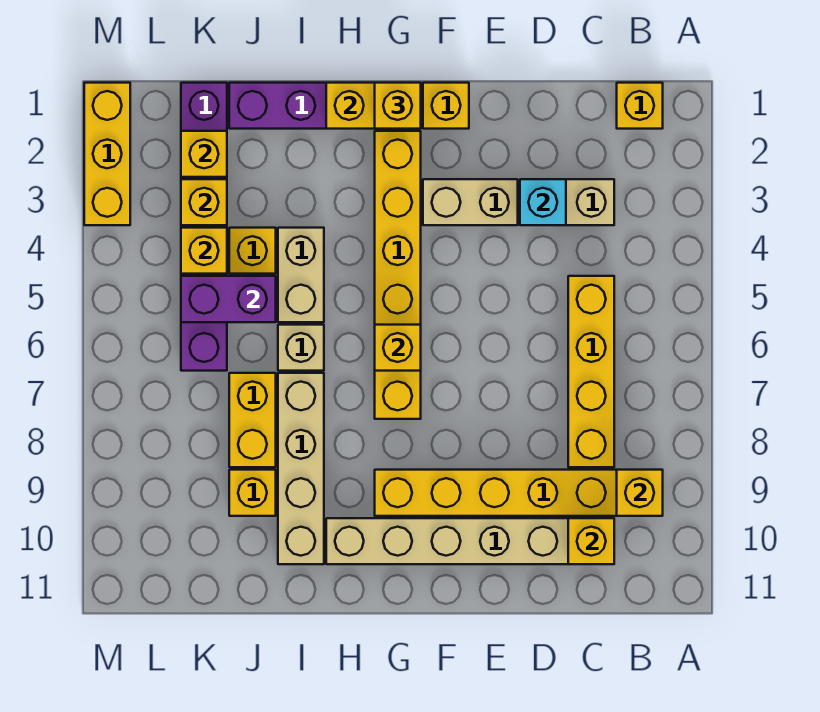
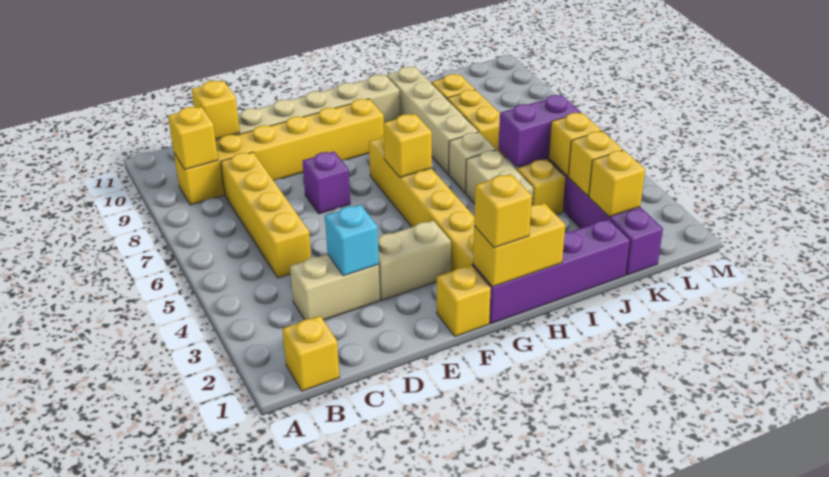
none -> purple 1x1 brick [303,152,350,214]
yellow 1x3 brick [84,83,130,225] -> none

